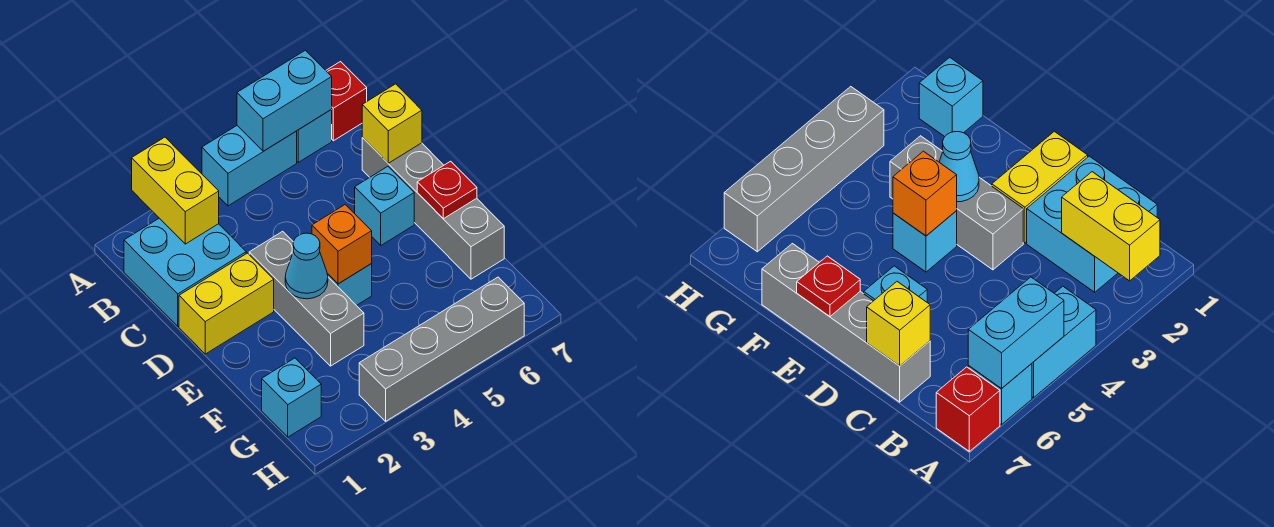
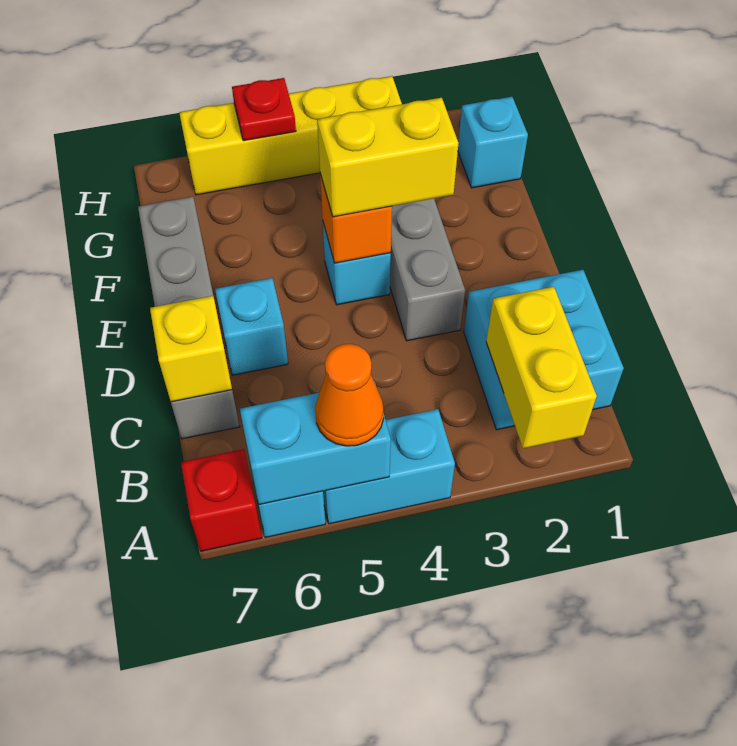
none -> orange 1x1 cone [315,344,384,446]
yellow 1x2 brick [179,253,274,354] -> yellow 1x2 brick moved to [317,98,458,217]
cyan 1x1 cone [285,233,328,299] -> none
red 1x1 plate [417,161,477,219] -> red 1x1 plate moved to [232,78,296,141]
grey 1x4 brick [359,277,524,421] -> yellow 1x4 brick [179,76,402,195]

